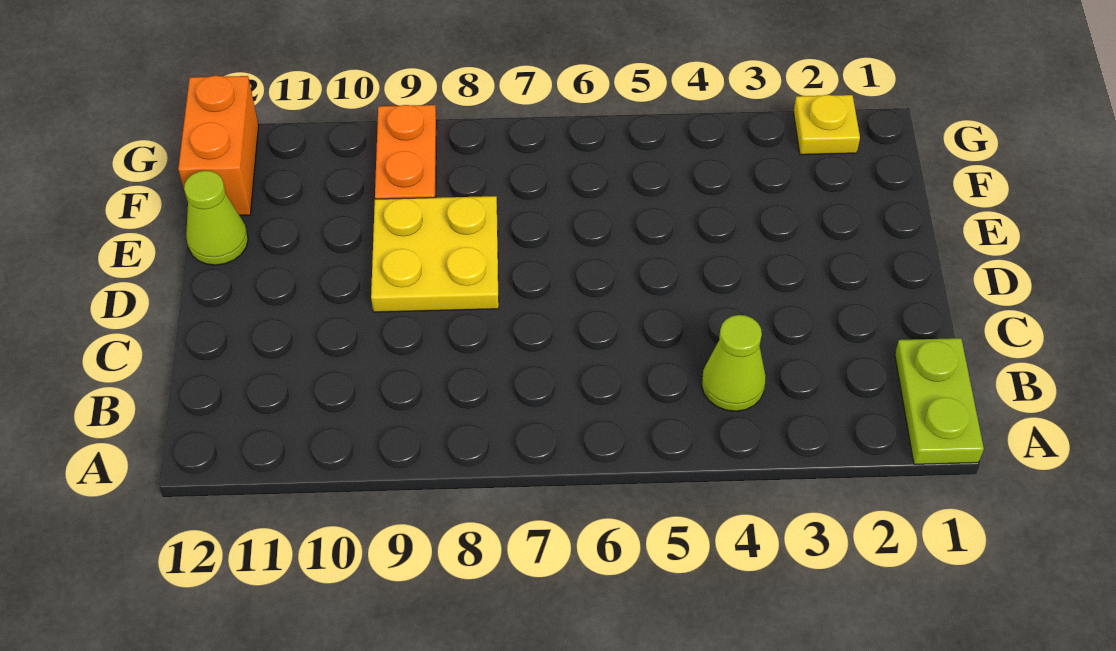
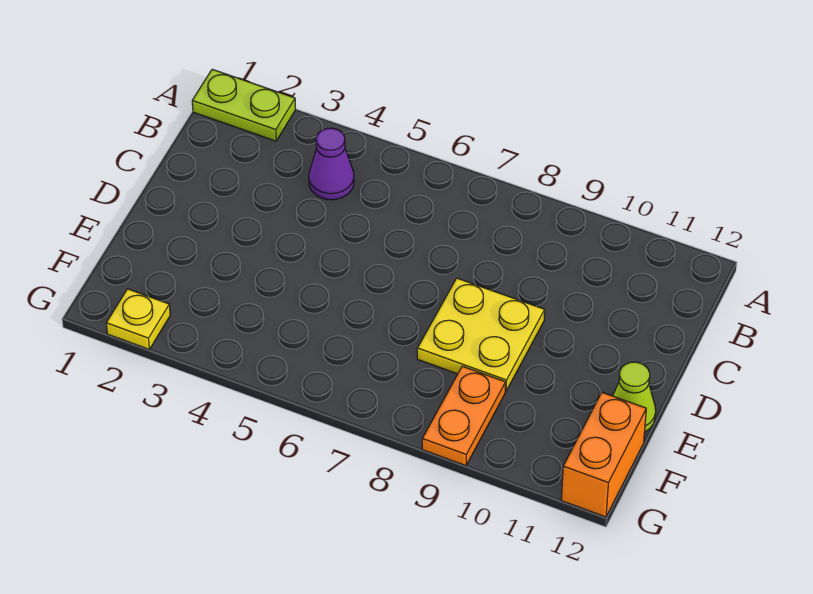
lime 1x2 plate [895,338,984,464] -> lime 1x2 plate turned to [192,69,296,141]
lime 1x1 cone [702,315,766,411] -> purple 1x1 cone [309,128,354,200]

